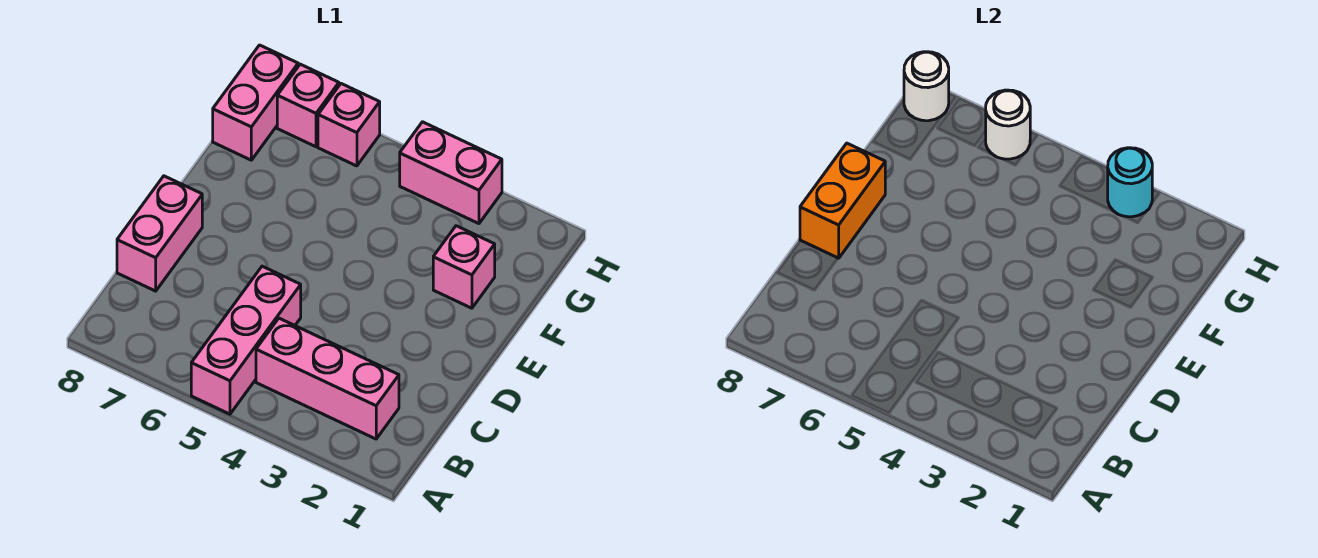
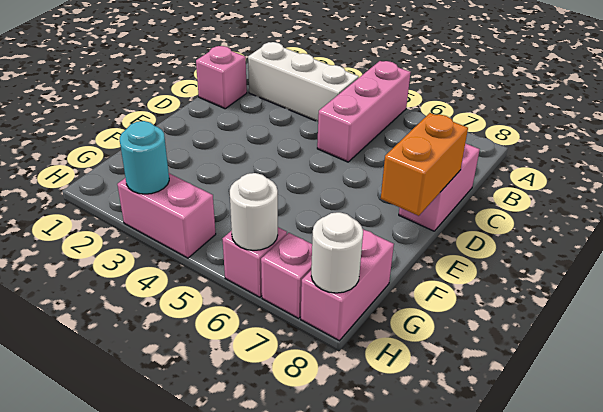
pink 1x3 brick [256,318,399,439] -> white 1x3 brick [248,42,359,121]
pink 1x1 brick [433,226,495,308] -> pink 1x1 brick moved to [196,46,247,109]

